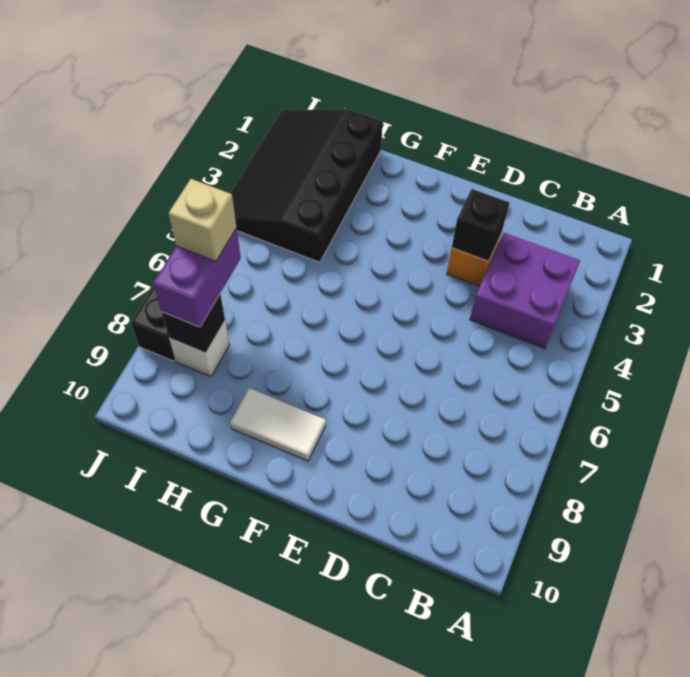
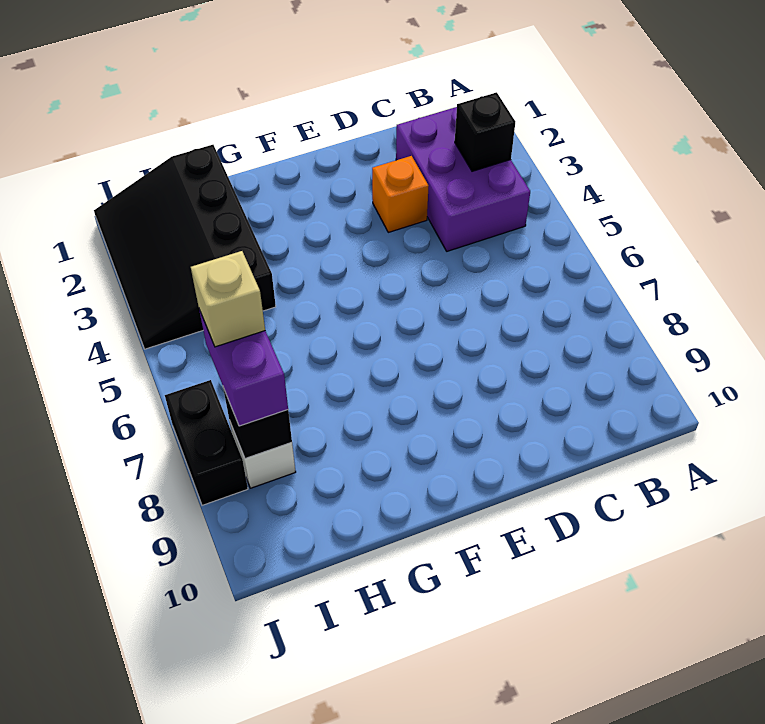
purple 2x2 brick [470,233,580,349] -> purple 2x3 brick [396,107,530,251]
black 1x1 brick [452,189,509,261] -> black 1x1 brick moved to [455,92,515,171]
white 1x2 tile [230,388,326,461] -> none

